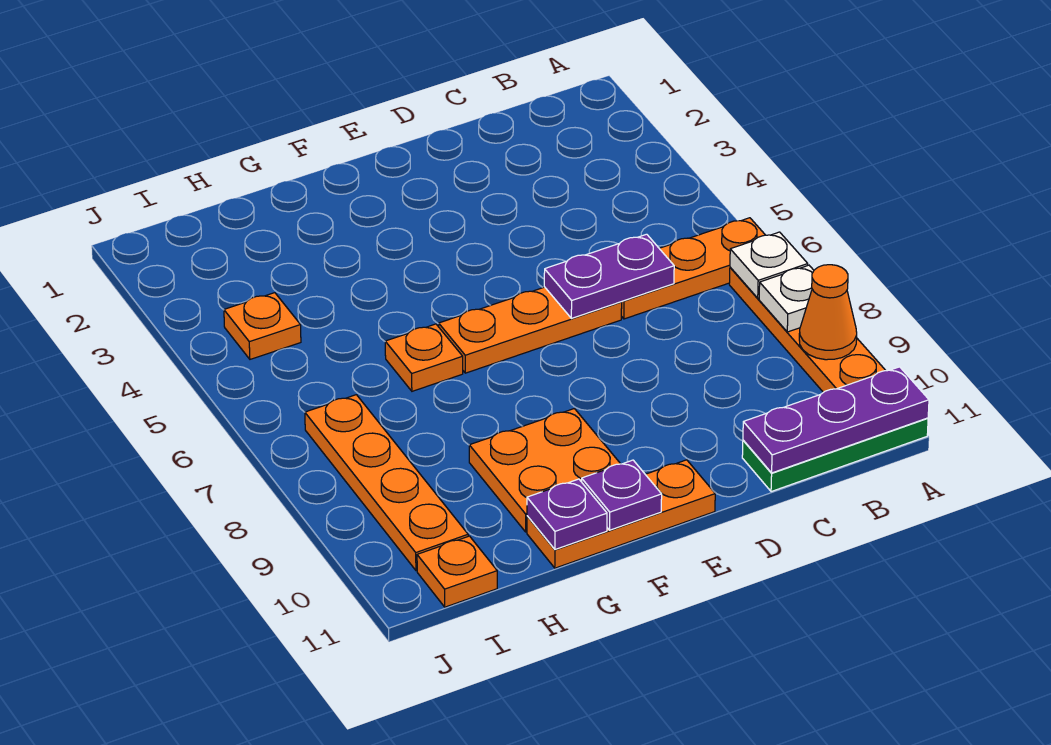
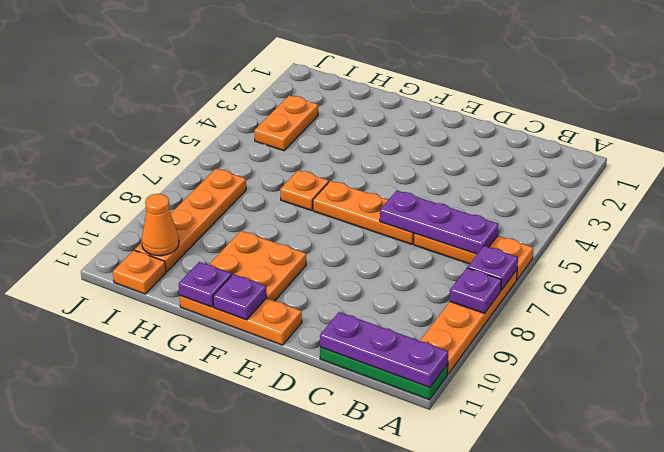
white 1x1 plate [730,232,808,298] -> purple 1x1 plate [468,246,518,290]
white 1x1 plate [759,265,814,332] -> purple 1x1 plate [450,268,502,313]
orange 1x1 cone [799,265,857,360] -> orange 1x1 cone moved to [142,194,179,256]
purple 1x2 plate [544,234,674,319] -> purple 1x3 plate [380,191,499,254]
orange 1x1 plate [224,293,301,359] -> orange 1x2 plate [254,95,318,151]

